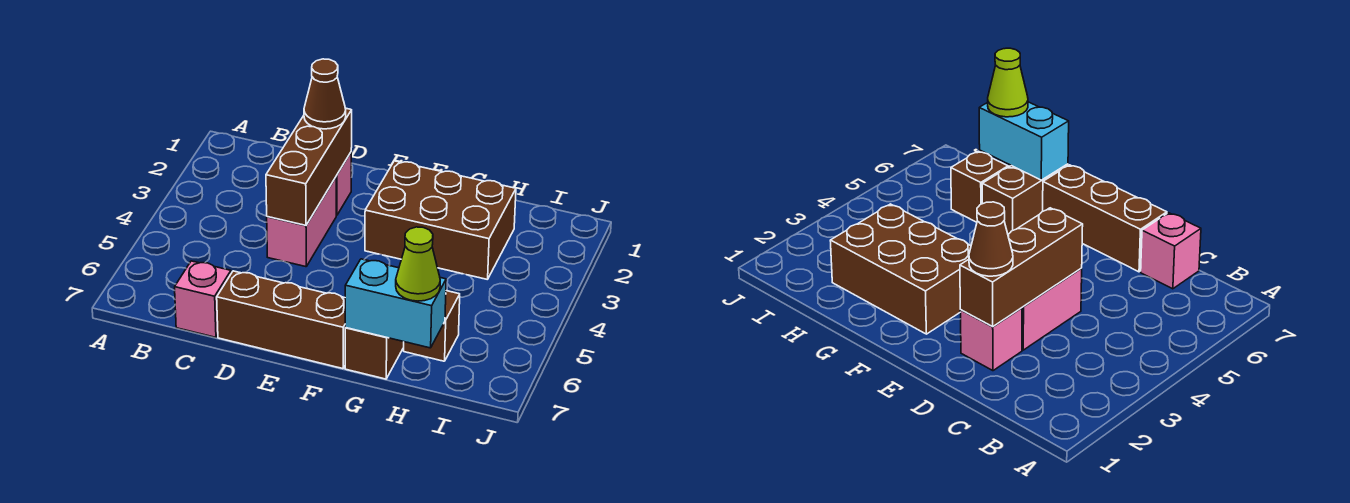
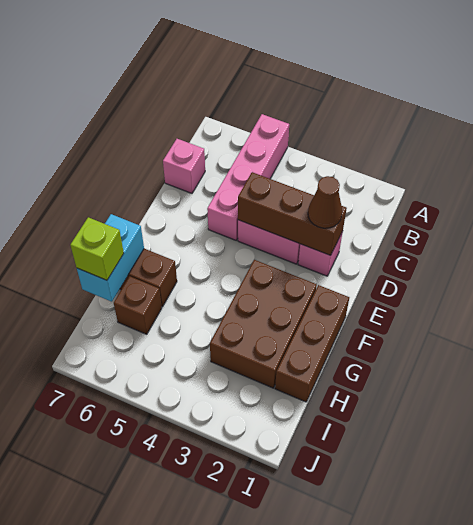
none -> pink 1x4 brick [207,114,289,240]
brown 1x3 brick [217,271,345,369] -> brown 1x3 brick moved to [275,285,349,402]
lime 1x1 cone [396,227,440,301] -> lime 1x1 brick [70,217,124,280]

